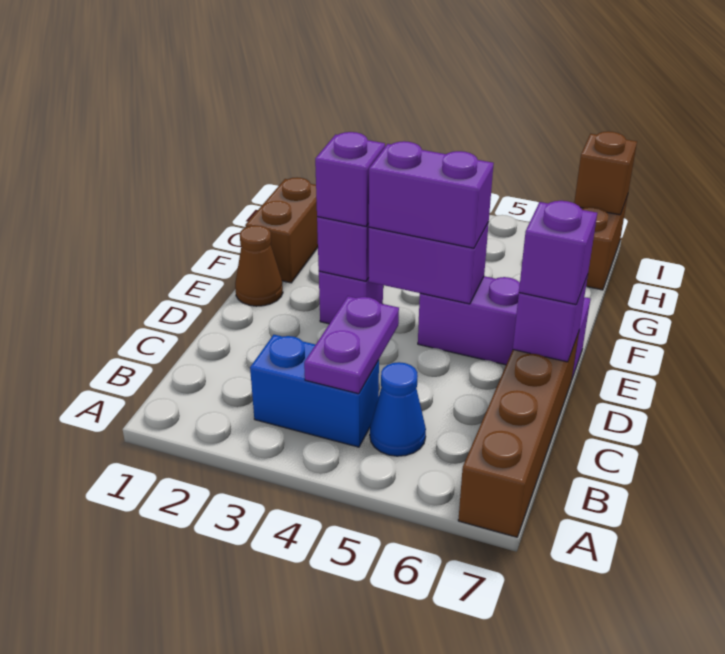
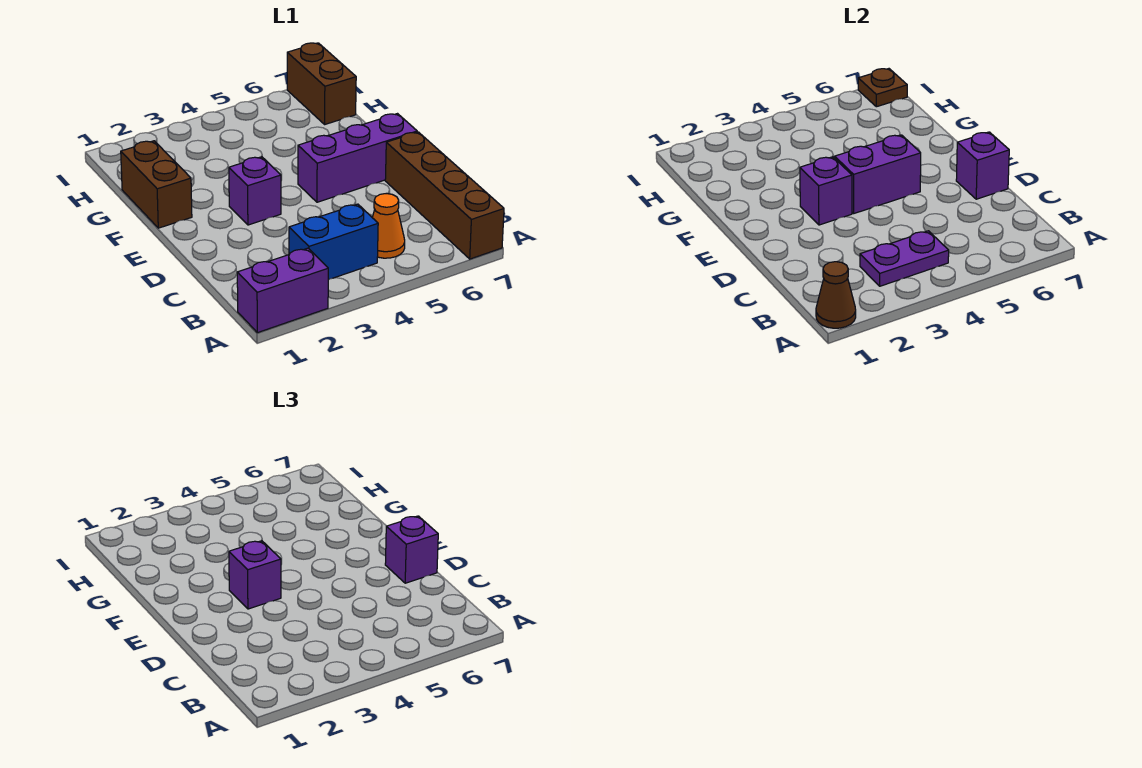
purple 1x2 plate [304,296,399,394] -> purple 1x2 plate turned to [860,231,949,286]
blue 1x1 cone [370,362,426,456] -> orange 1x1 cone [372,194,405,258]
brown 1x1 cone [235,225,283,306] -> brown 1x1 cone moved to [816,262,856,328]
purple 1x2 brick [368,141,494,248] -> purple 1x2 brick moved to [237,248,328,333]
brown 1x1 brick [574,131,637,215] -> brown 1x1 plate [858,69,907,107]

